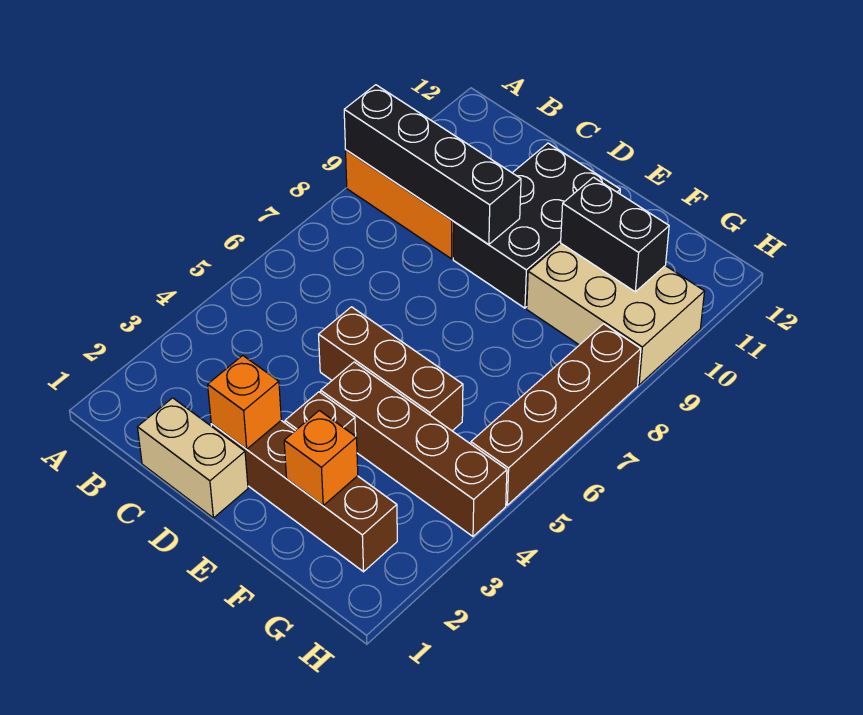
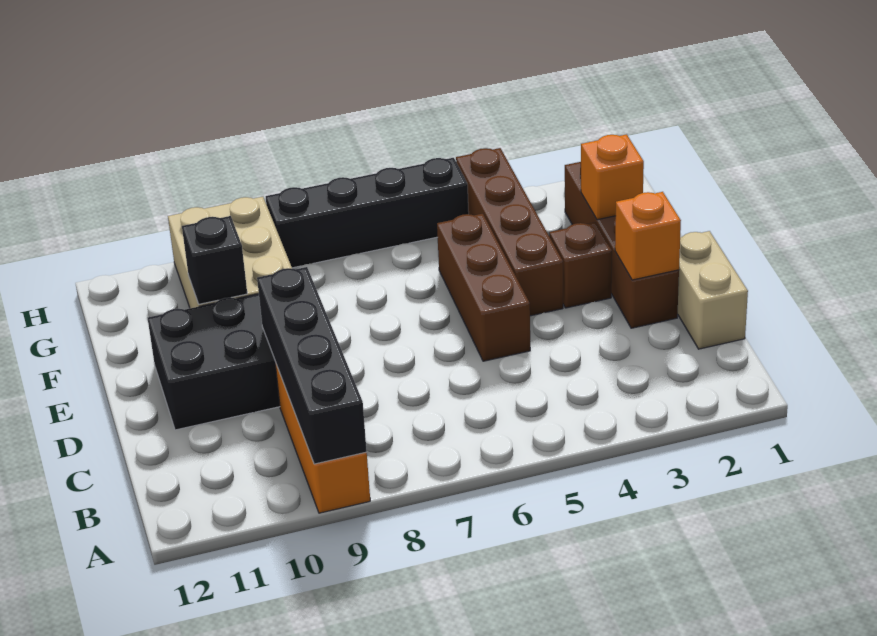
black 1x2 brick [561,177,669,292] -> black 1x1 brick [182,216,247,304]
brown 1x4 brick [471,324,641,505] -> black 1x4 brick [266,158,469,268]

